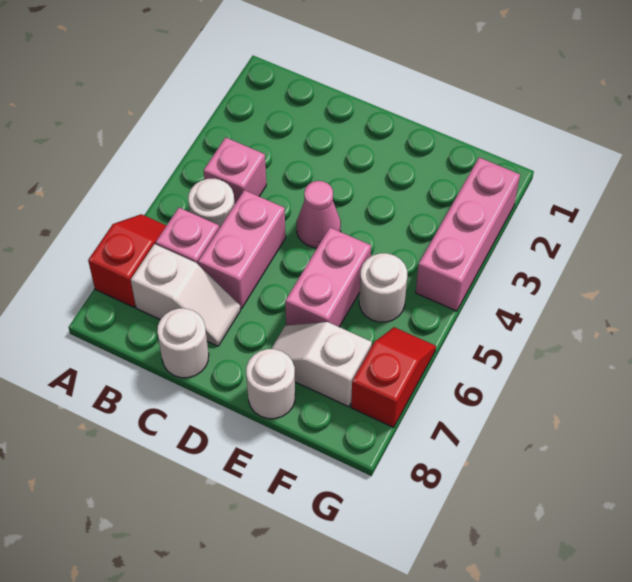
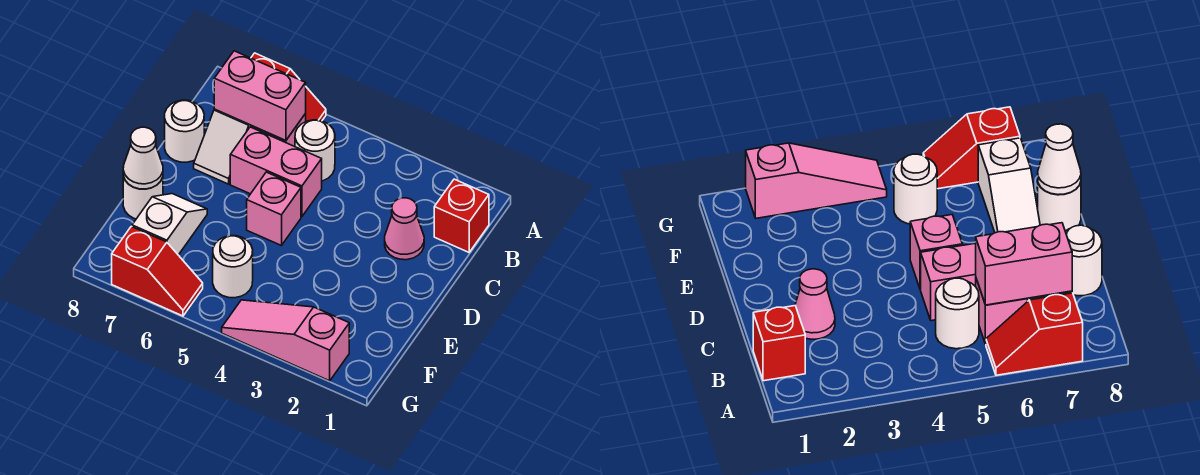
none -> red 1x1 brick [434,179,489,252]
pink 1x1 brick [204,137,266,204] -> pink 1x1 brick moved to [247,172,301,246]
pink 1x1 cone [297,181,341,248] -> pink 1x1 cone moved to [385,198,424,260]
pink 1x2 brick [285,228,371,327] -> pink 1x2 brick moved to [214,51,306,141]
none -> white 1x1 cone [123,127,163,189]
pink 1x3 brick [416,158,520,311] -> pink 1x3 slope [222,300,349,381]

